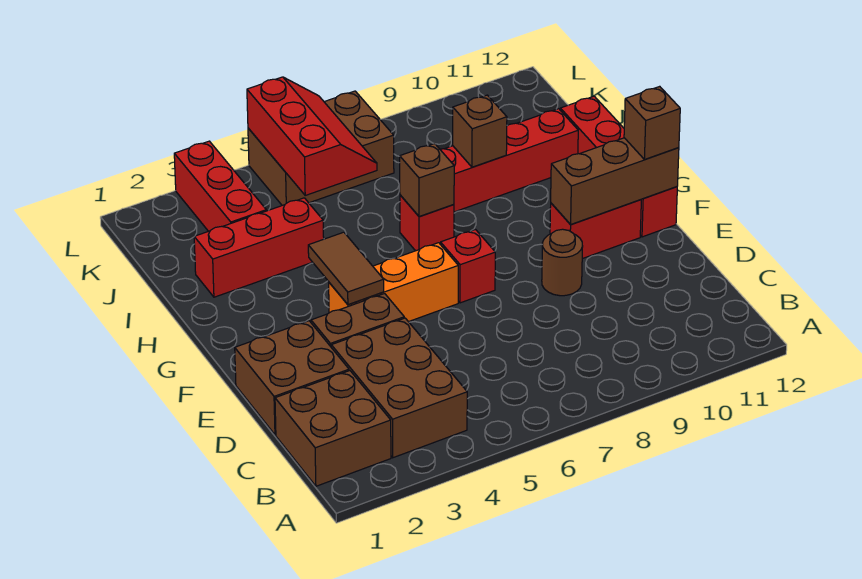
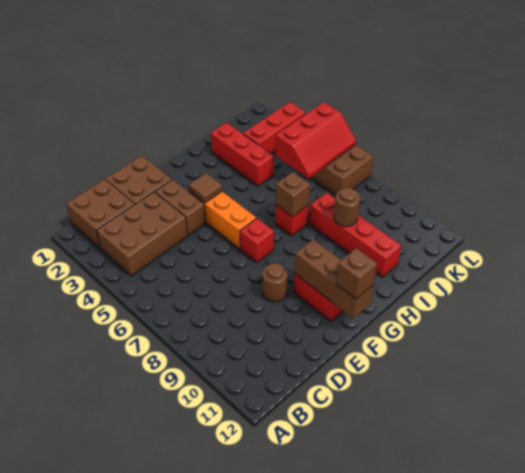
brown 1x2 tile [308,232,384,305] -> brown 1x1 tile [189,173,222,203]
red 1x4 brick [560,96,677,237] -> none
brown 1x1 brick [453,95,507,167] -> brown 1x1 round brick [334,188,360,226]

